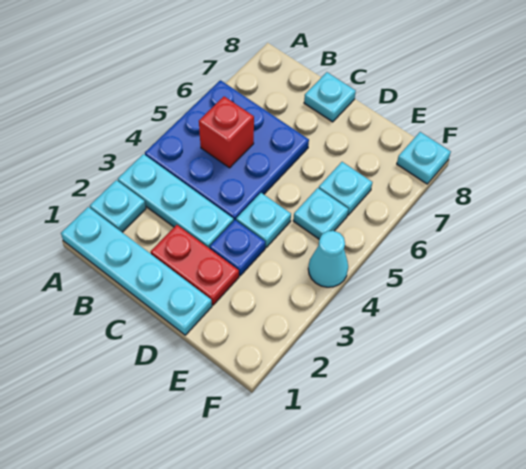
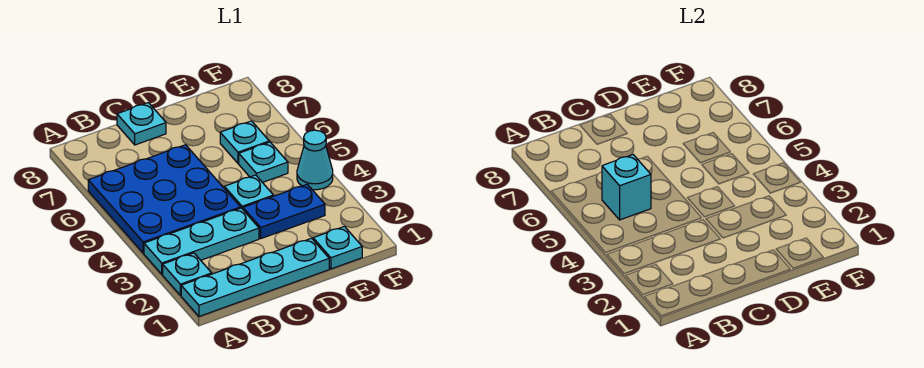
red 1x1 brick [199,96,254,168] -> cyan 1x1 brick [602,155,651,220]
red 1x2 plate [151,225,239,305] -> none
blue 1x1 plate [210,220,265,276] -> blue 1x2 plate [243,184,325,238]
cyan 1x1 plate [397,132,451,184] -> cyan 1x1 plate moved to [313,227,362,269]

